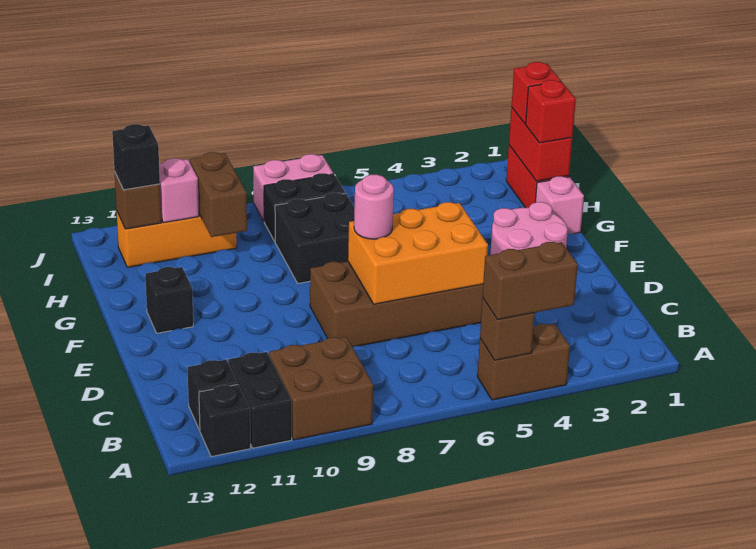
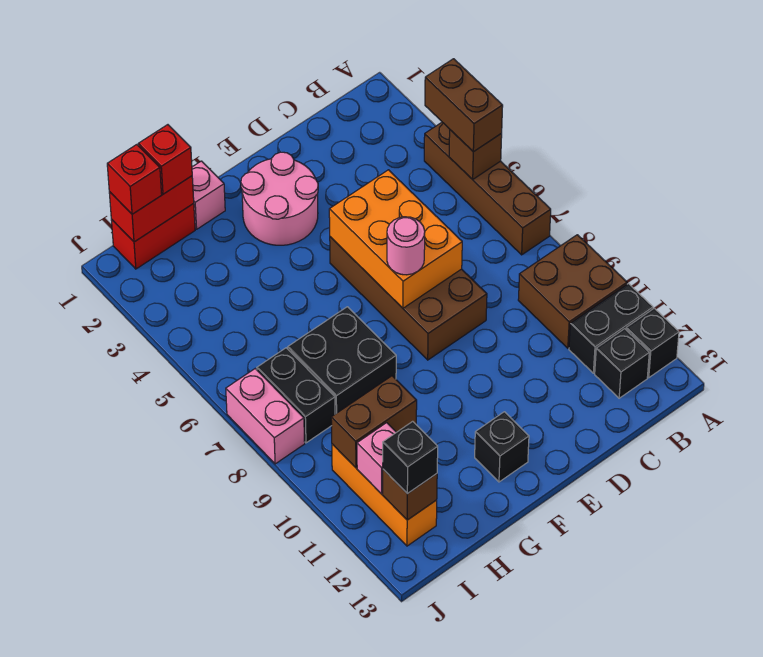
brown 1x2 brick [477,324,570,400] -> brown 1x4 brick [424,122,551,255]

